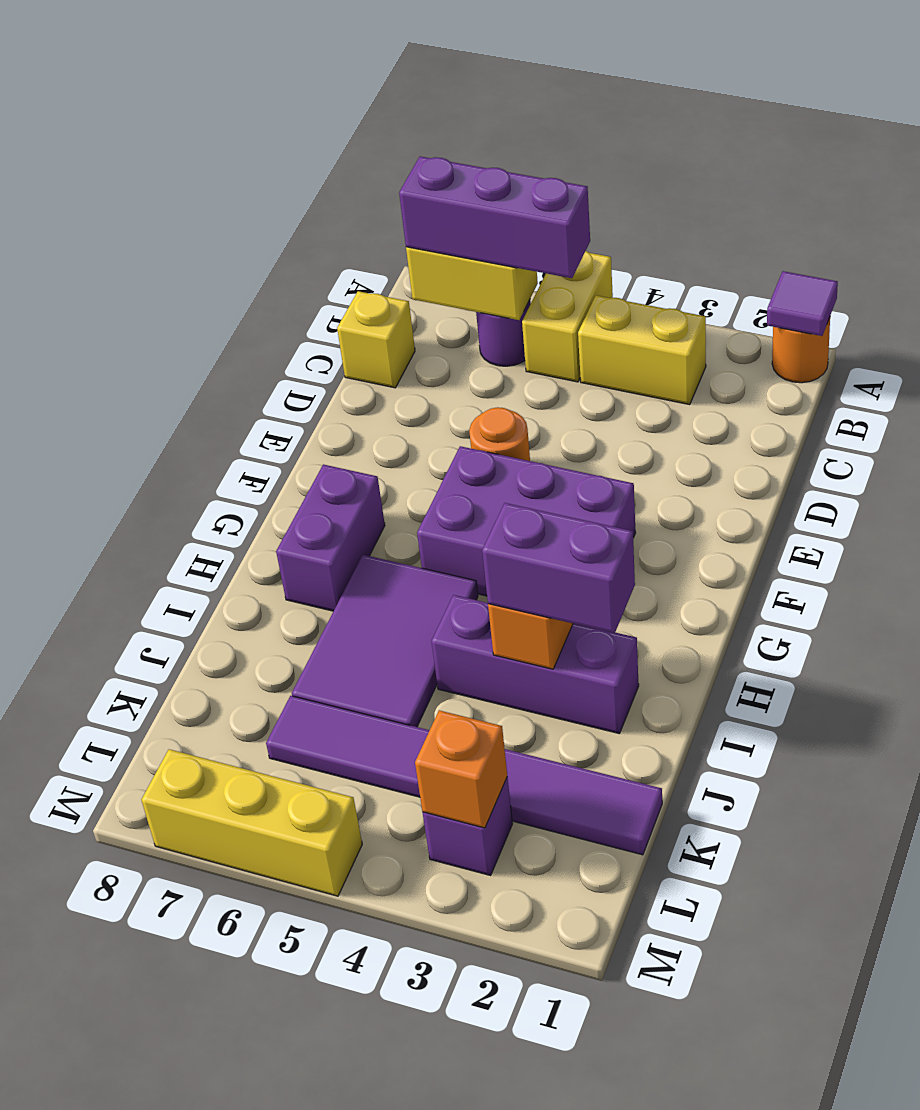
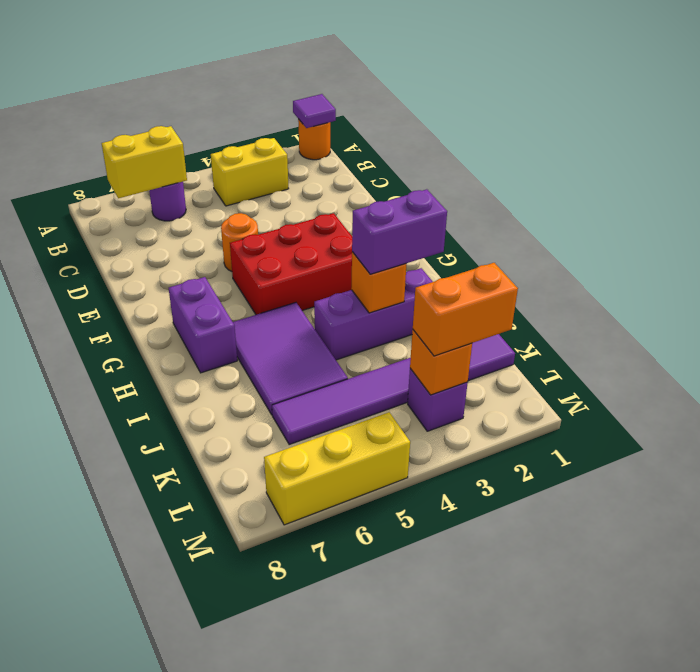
yellow 1x2 brick [522,251,613,382] -> none
purple 1x3 brick [399,156,590,278] -> none
yellow 1x1 brick [337,291,415,388] -> none
purple 2x3 brick [417,446,636,596] -> red 2x3 brick [230,213,352,315]
none -> orange 1x2 brick [413,263,518,356]

